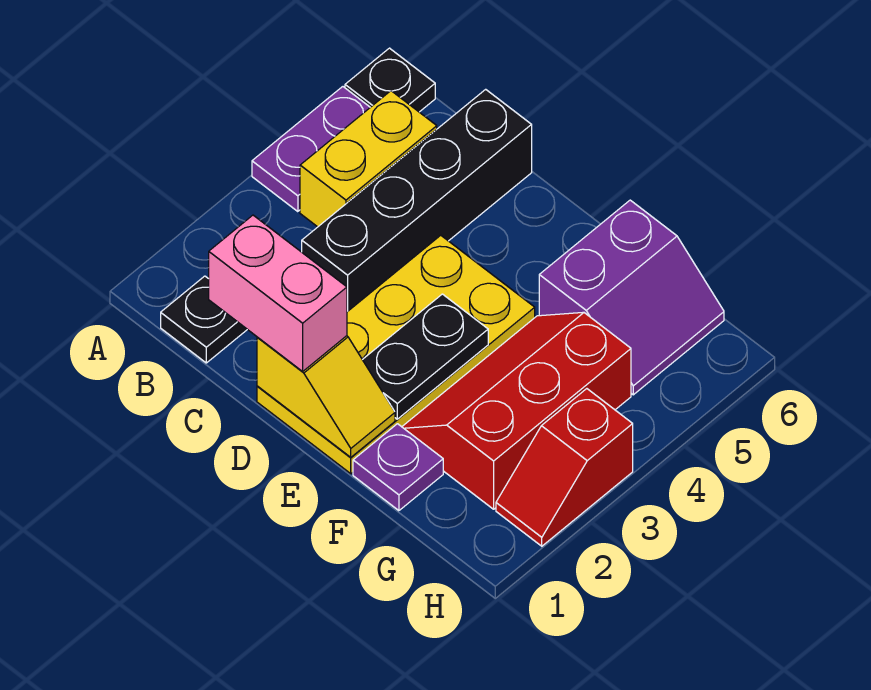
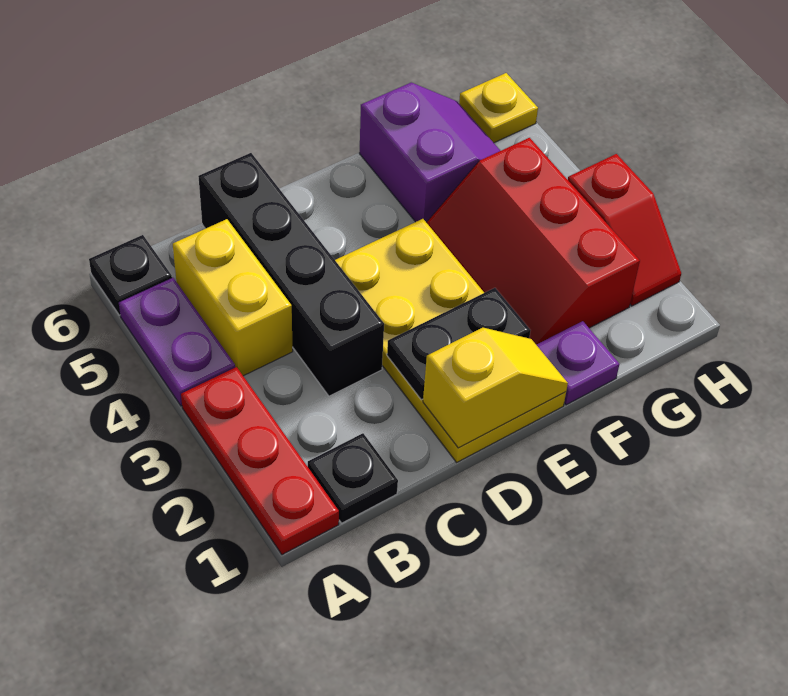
none -> red 1x3 plate [181,367,339,555]
pink 1x2 brick [209,215,347,371] -> none
black 1x2 plate [363,294,488,419] -> black 1x2 plate turned to [387,288,531,400]
none -> yellow 1x1 plate [459,73,538,143]

